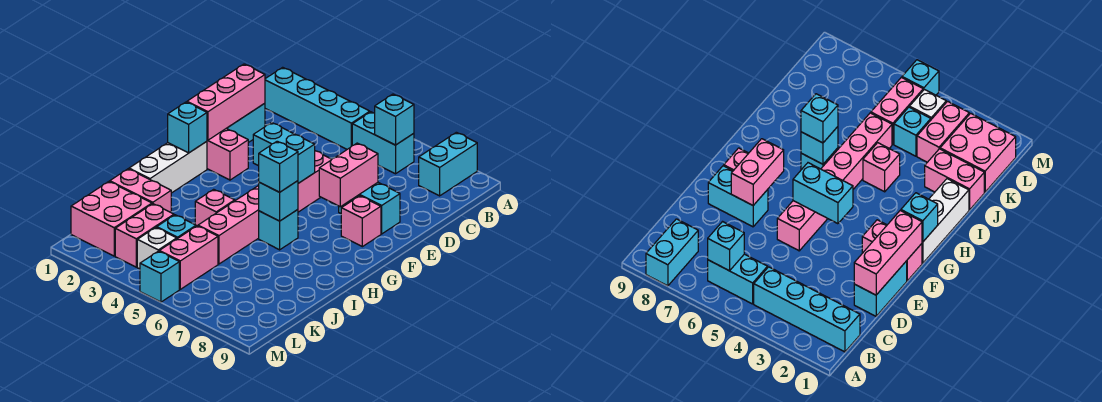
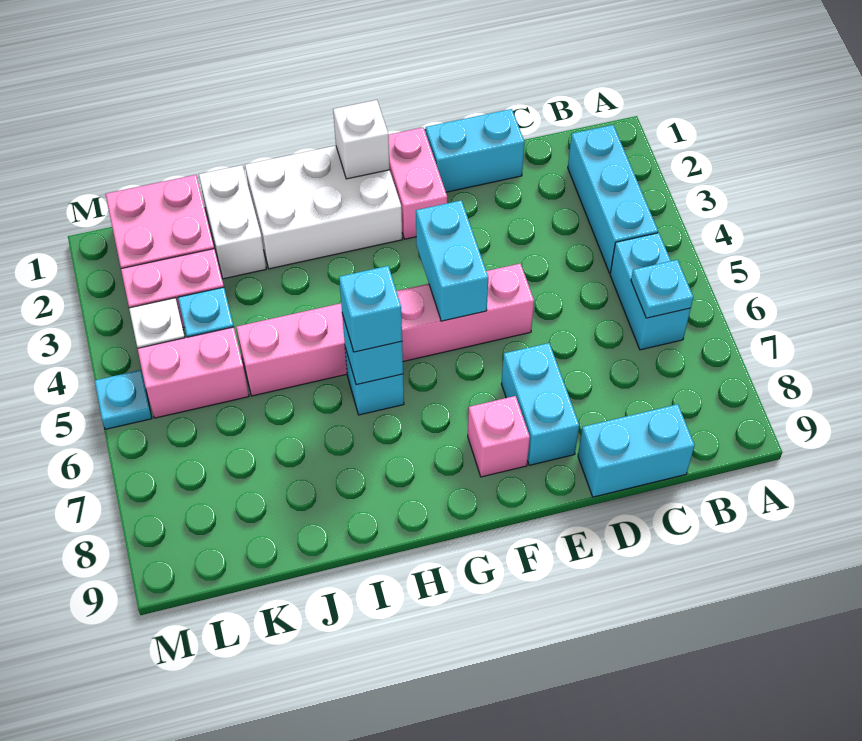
cyan 1x2 brick [419,132,477,196] -> cyan 1x2 brick moved to [578,404,695,497]
cyan 1x4 brick [265,67,370,149] -> cyan 1x3 brick [568,125,658,273]
cyan 1x1 brick [375,94,414,145] -> cyan 1x1 plate [631,260,693,318]
pink 1x3 brick [187,64,265,140] -> none
pink 1x2 brick [319,143,378,207] -> none
white 1x3 brick [129,141,207,193] -> white 2x3 brick [245,146,402,269]
cyan 1x1 brick [168,102,207,153] -> white 1x1 brick [333,100,390,179]
pink 1x1 brick [195,189,235,226] -> none
pink 1x2 brick [110,169,171,212] -> white 1x2 brick [199,165,266,279]
cyan 1x1 brick [140,251,179,302] -> cyan 1x1 plate [95,370,152,429]

